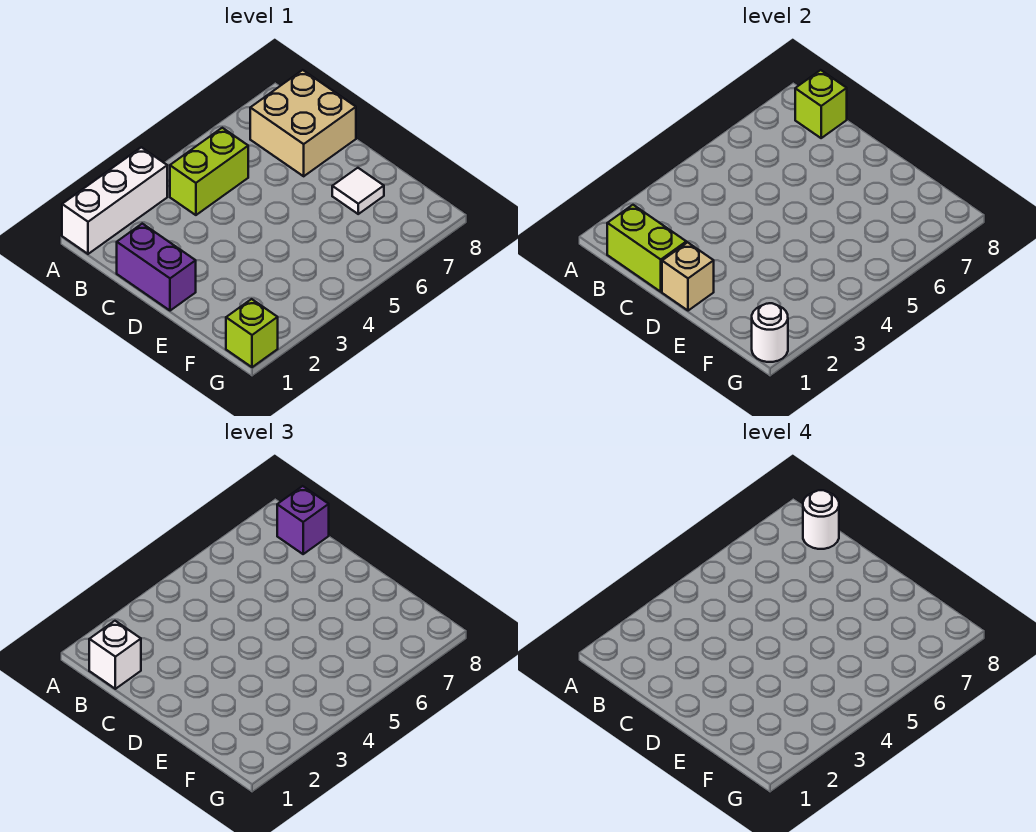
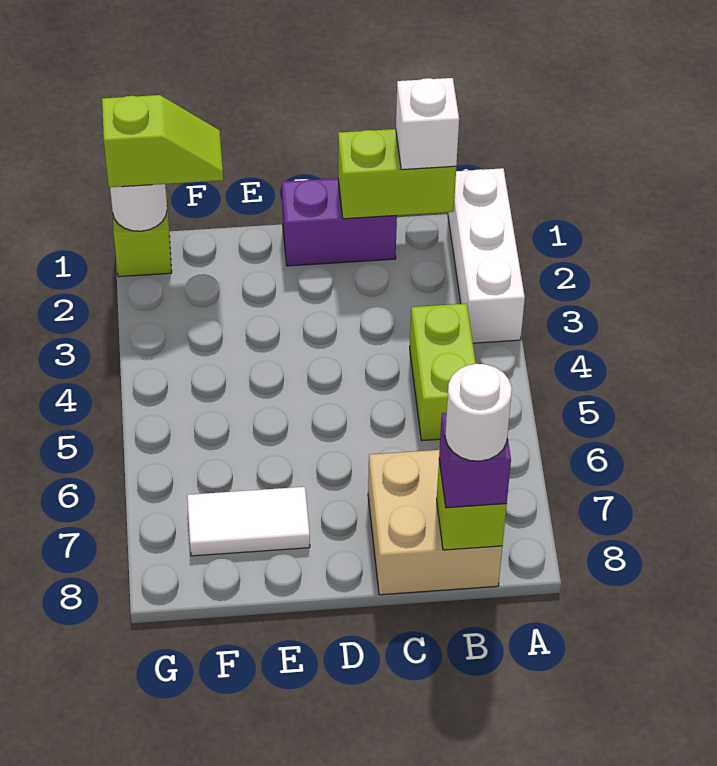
tan 1x1 brick [662,242,714,311] -> none
white 1x1 tile [332,168,384,214] -> white 1x2 tile [187,487,310,556]
none -> lime 1x2 slope [102,95,223,187]

